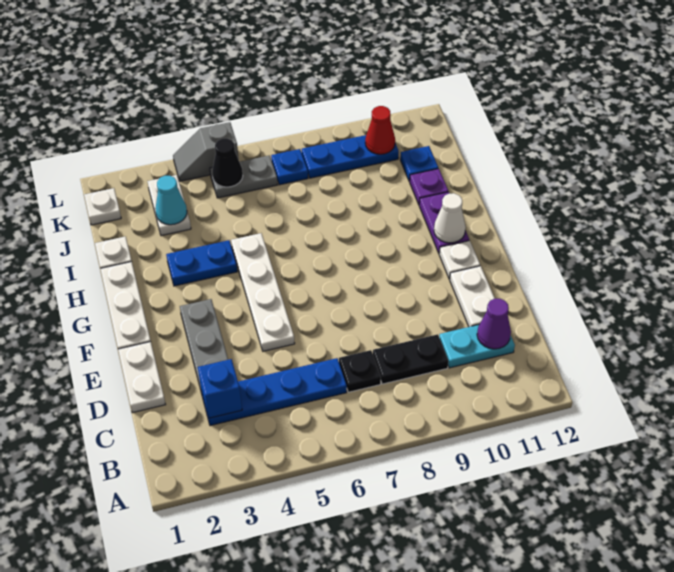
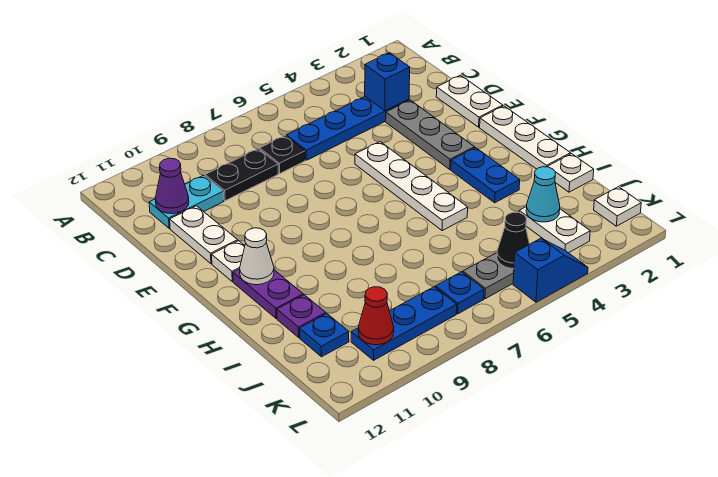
blue 1x2 plate [166,240,237,286] -> blue 1x2 plate turned to [451,148,520,203]
grey 1x2 slope [173,122,239,181] -> blue 1x2 slope [513,238,588,302]

